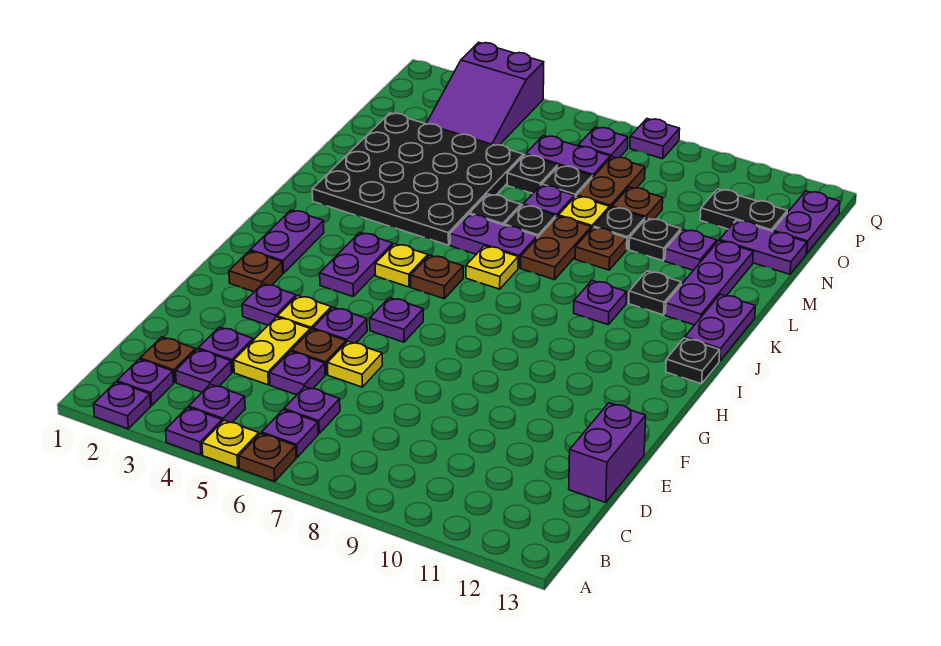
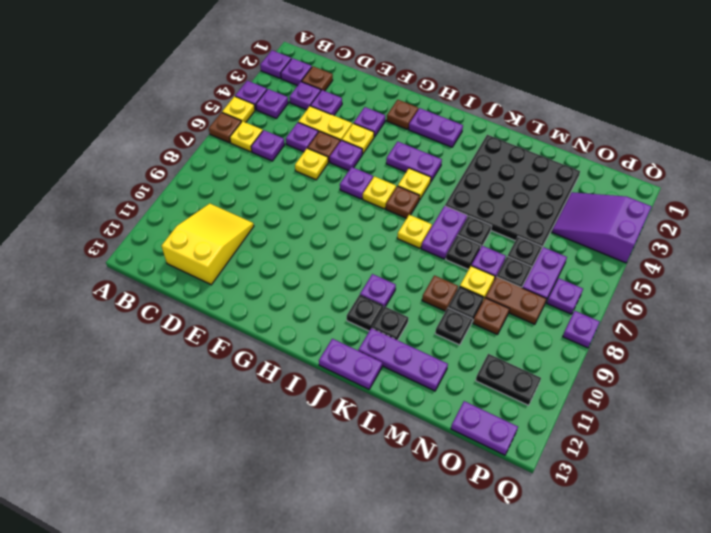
purple 1x1 plate [262,410,318,457] -> yellow 1x1 plate [230,121,263,152]
none -> yellow 2x3 slope [161,203,254,285]
purple 1x2 brick [569,403,646,502] -> none
none -> yellow 1x1 plate [363,176,396,209]
black 1x1 plate [666,338,720,384] -> black 1x1 plate moved to [347,295,383,331]
brown 1x2 plate [521,216,591,280] -> none
purple 1x1 plate [665,229,717,270] -> none
purple 1x2 plate [719,220,807,274] -> none
black 1x2 plate [700,189,787,231] -> black 1x2 plate turned to [476,354,541,405]

